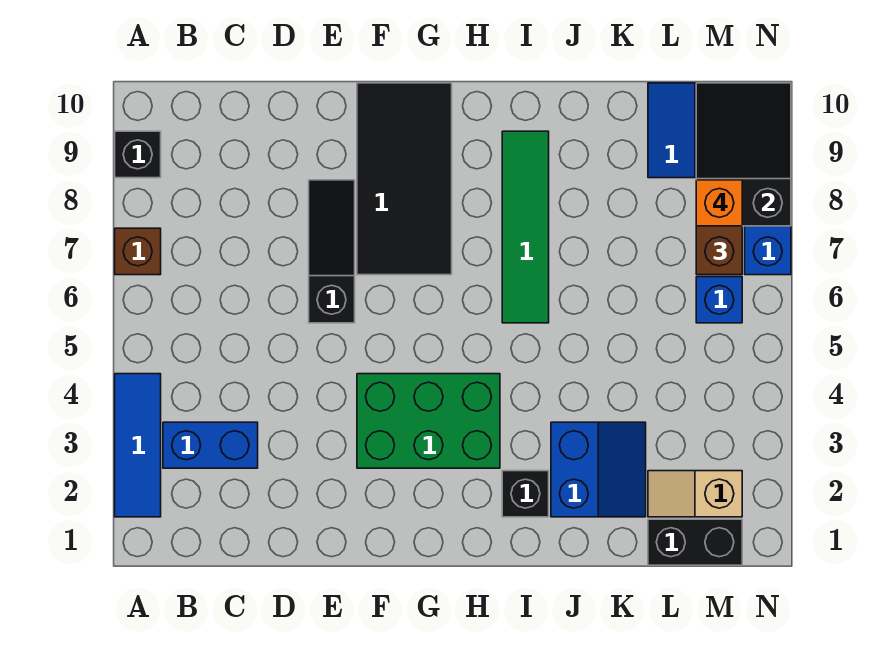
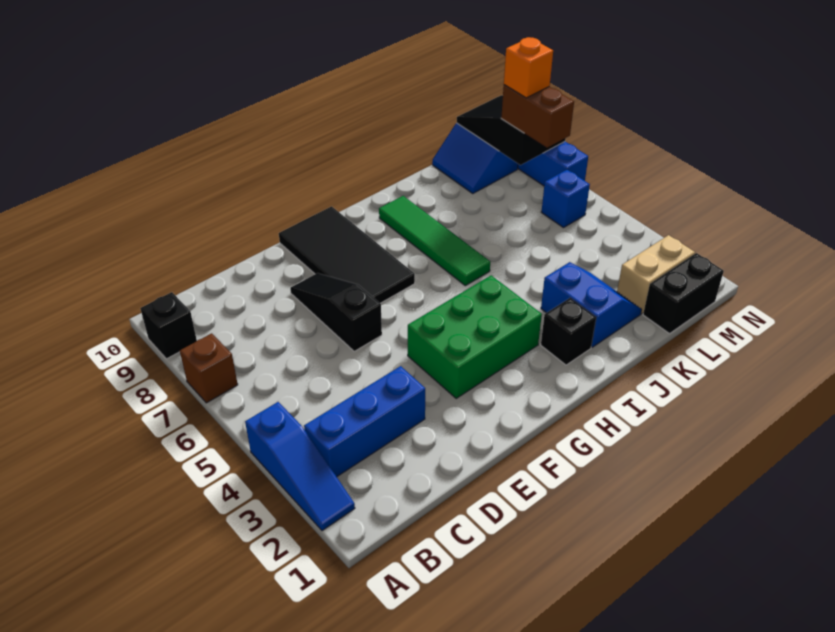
blue 1x3 tile [115,374,161,517] -> blue 1x3 slope [245,402,355,531]
blue 1x2 brick [163,422,258,468] -> blue 1x3 brick [304,366,425,477]
tan 1x2 slope [648,471,742,517] -> tan 1x2 brick [617,235,695,314]

